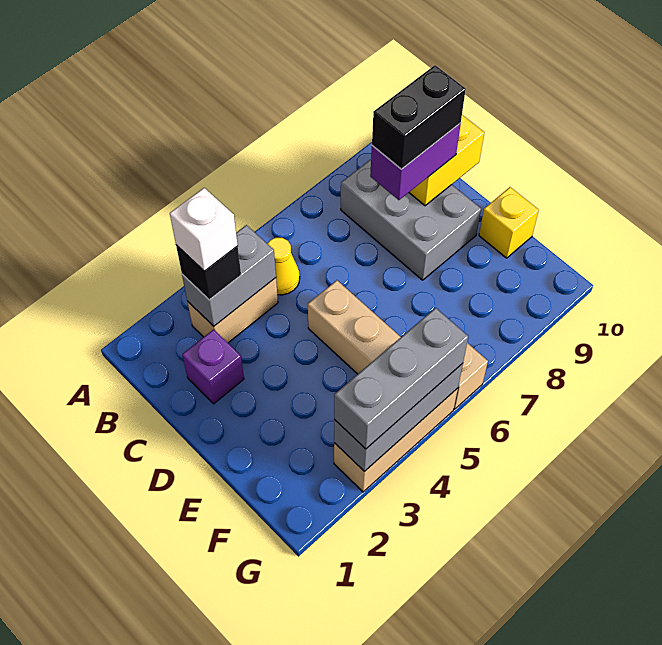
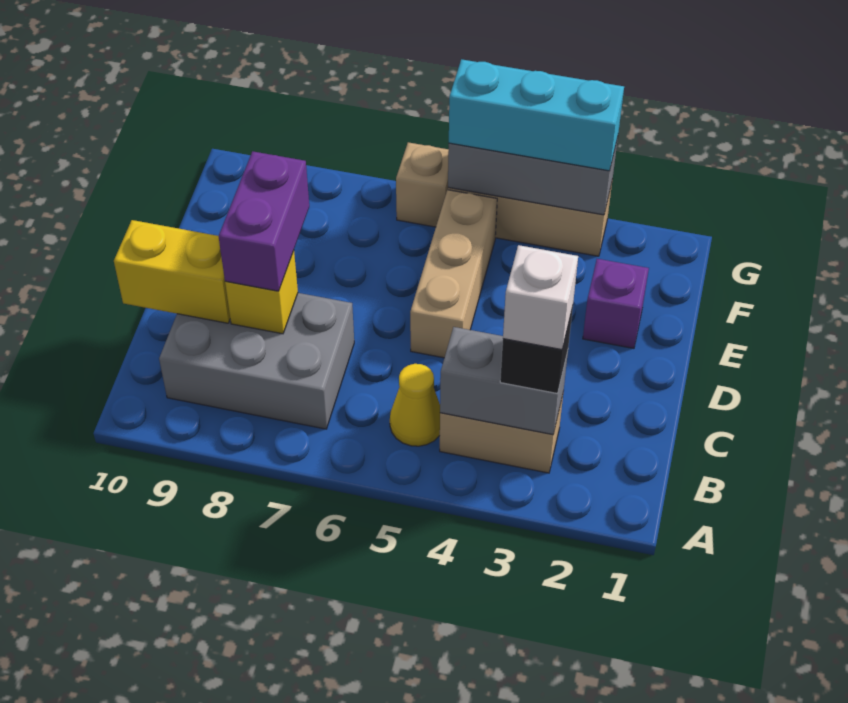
grey 2x3 brick [341,159,481,280] -> grey 2x3 brick turned to [159,293,354,429]
purple 1x1 brick [182,329,244,404] -> purple 1x1 brick moved to [583,259,649,348]
purple 1x2 brick [370,123,461,200] -> purple 1x2 brick turned to [219,151,309,291]
black 1x2 brick [372,65,466,169] -> none
yellow 1x1 brick [479,187,539,258] -> yellow 1x1 brick moved to [225,251,298,334]
grey 1x3 brick [334,308,468,449] -> cyan 1x3 brick [449,59,624,171]

